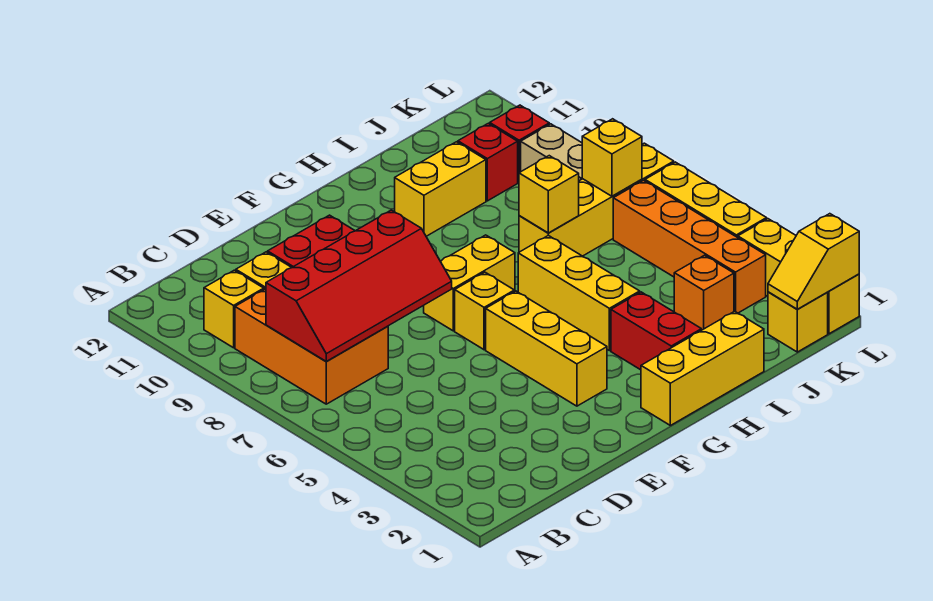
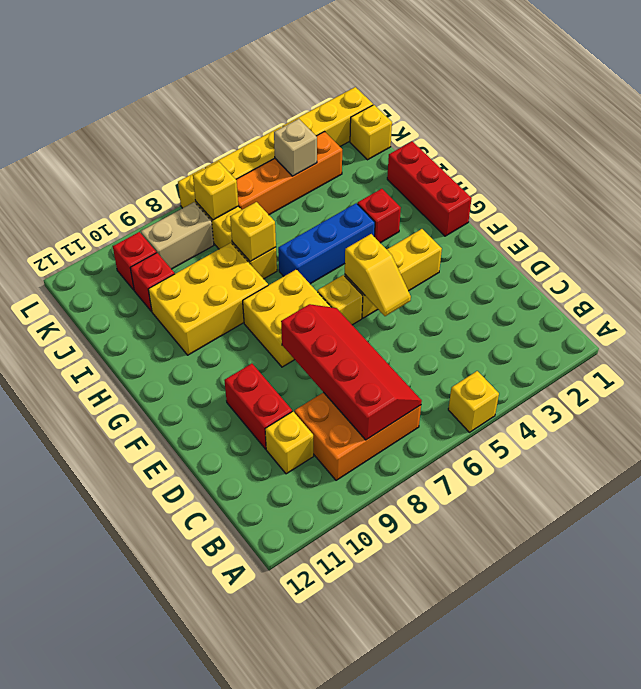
yellow 1x1 brick [204,270,264,348] -> yellow 1x1 brick moved to [448,371,499,432]
yellow 1x2 brick [424,235,515,331] -> yellow 2x2 brick [243,269,331,367]
yellow 1x3 brick [641,311,764,425] -> red 1x3 brick [387,141,472,236]
red 1x2 brick [611,292,701,370] -> red 1x1 brick [357,189,401,243]
yellow 1x3 brick [518,235,640,351] -> blue 1x3 brick [278,203,375,284]
yellow 1x2 brick [395,142,486,236] -> yellow 2x3 brick [148,243,268,355]
orange 1x1 brick [674,255,734,330] -> none
yellow 1x2 slope [768,214,859,309] -> yellow 1x2 slope moved to [345,234,411,316]
none -> tan 1x1 brick [274,119,317,176]

